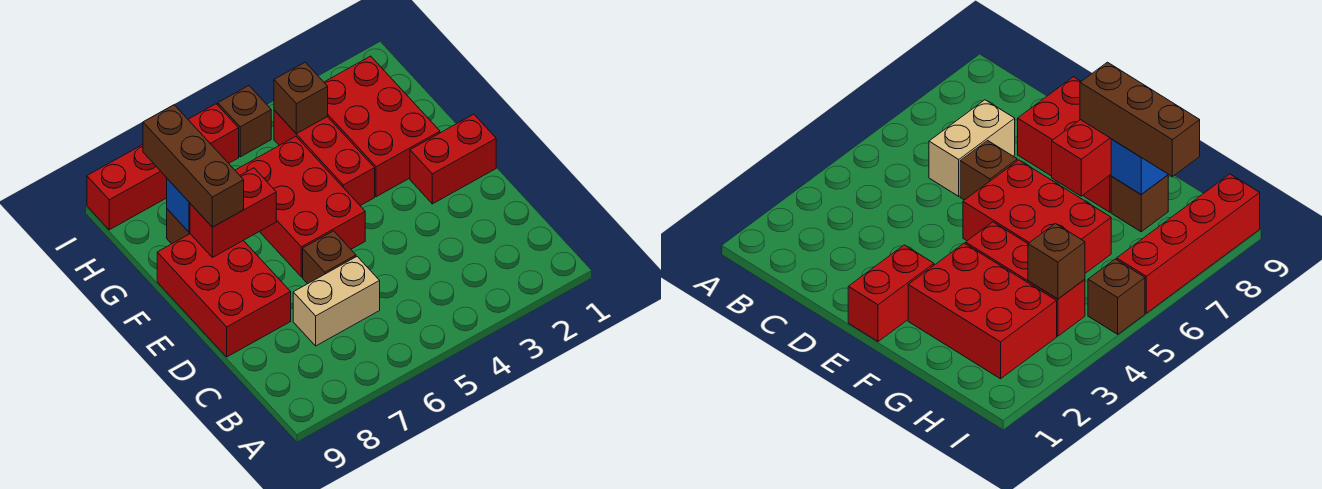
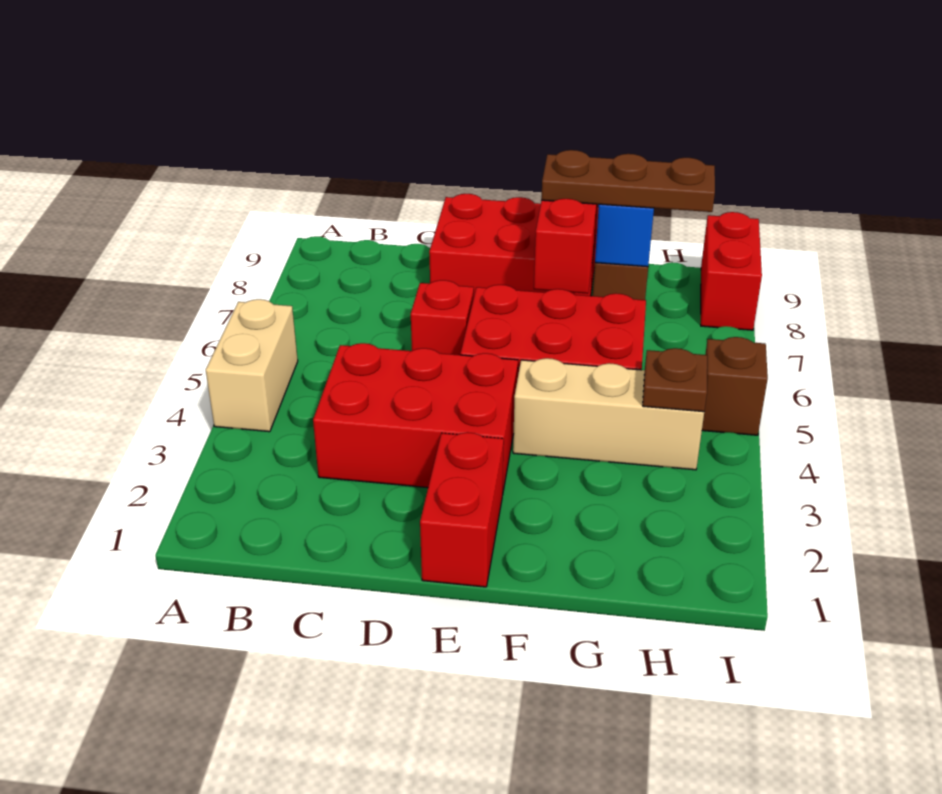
tan 1x2 brick [293,257,380,346] -> tan 1x2 brick moved to [206,299,298,432]
brown 1x1 brick [303,231,356,284] -> red 1x1 brick [411,280,474,355]
red 2x3 brick [324,56,440,197] -> red 2x3 brick moved to [313,343,518,491]
red 1x3 brick [274,110,375,206] -> tan 1x3 brick [513,358,704,470]
brown 1x3 brick [143,105,244,227] -> brown 1x3 plate [541,150,715,212]
brown 1x1 brick [274,62,328,134] -> brown 1x1 plate [643,348,707,412]
red 1x4 brick [87,104,239,230] -> red 1x2 brick [701,212,762,330]

